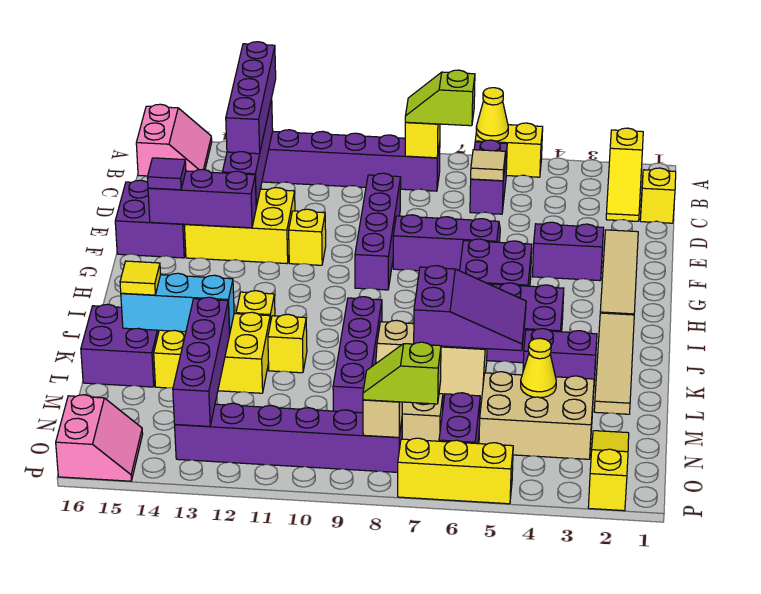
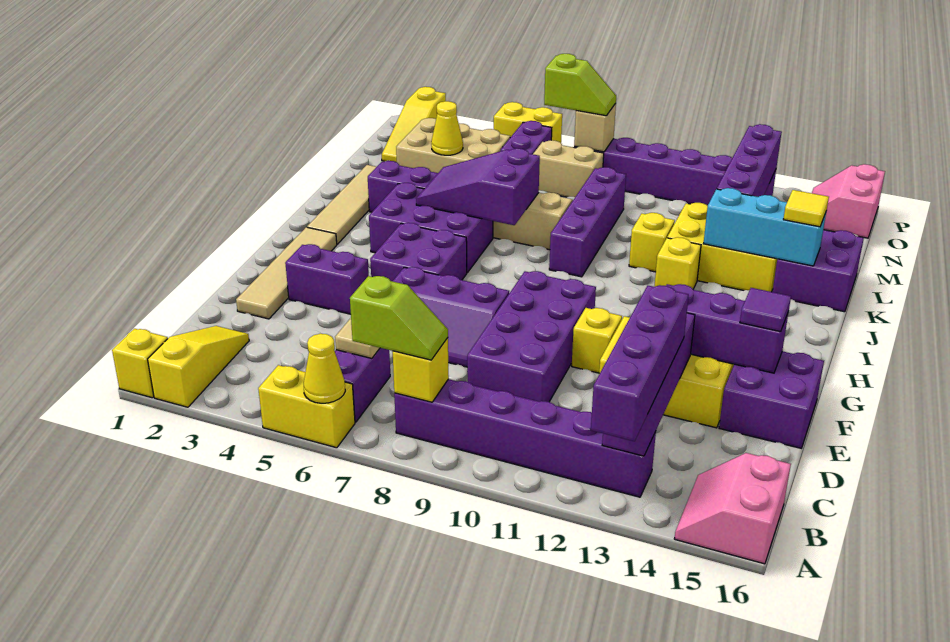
yellow 1x1 brick [640,168,676,223] -> yellow 1x1 brick moved to [112,329,168,398]
purple 1x4 brick [355,173,401,290] -> purple 2x4 brick [467,271,596,402]
yellow 1x3 brick [398,438,513,504] -> yellow 1x2 brick [494,102,562,143]

